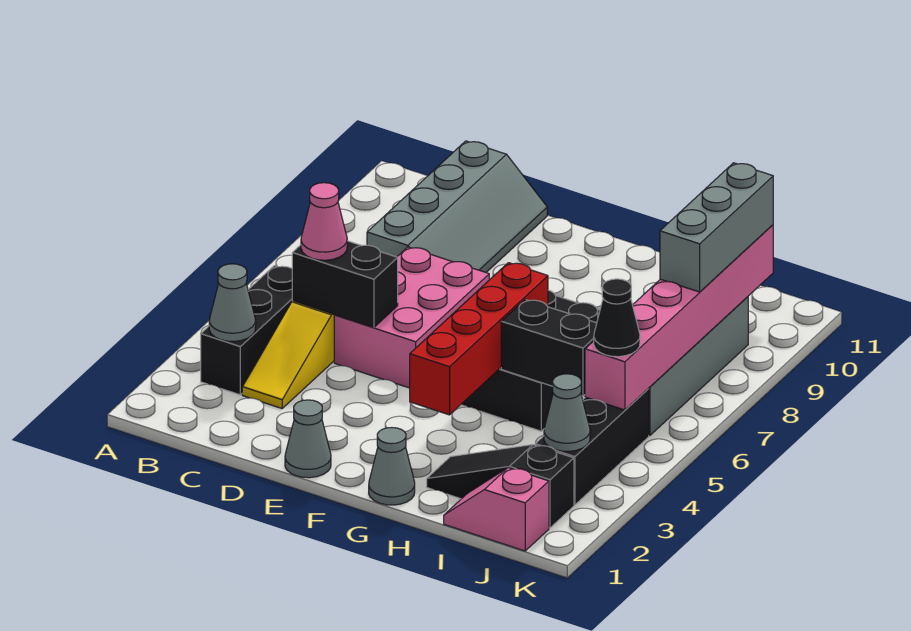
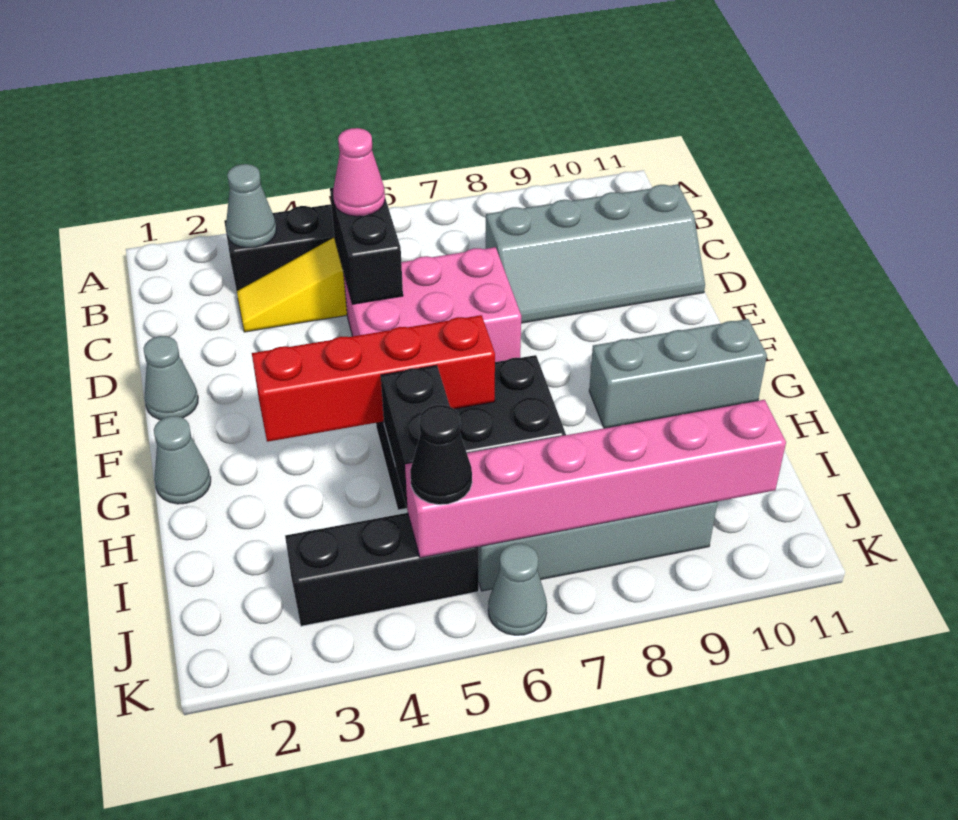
black 1x3 slope [427,445,574,528] -> none
pink 1x2 slope [444,468,549,551] -> none
grey 1x1 cone [544,374,590,451] -> grey 1x1 cone moved to [488,544,547,635]
grey 1x3 brick [660,163,773,292] -> grey 1x3 brick moved to [589,319,767,428]

